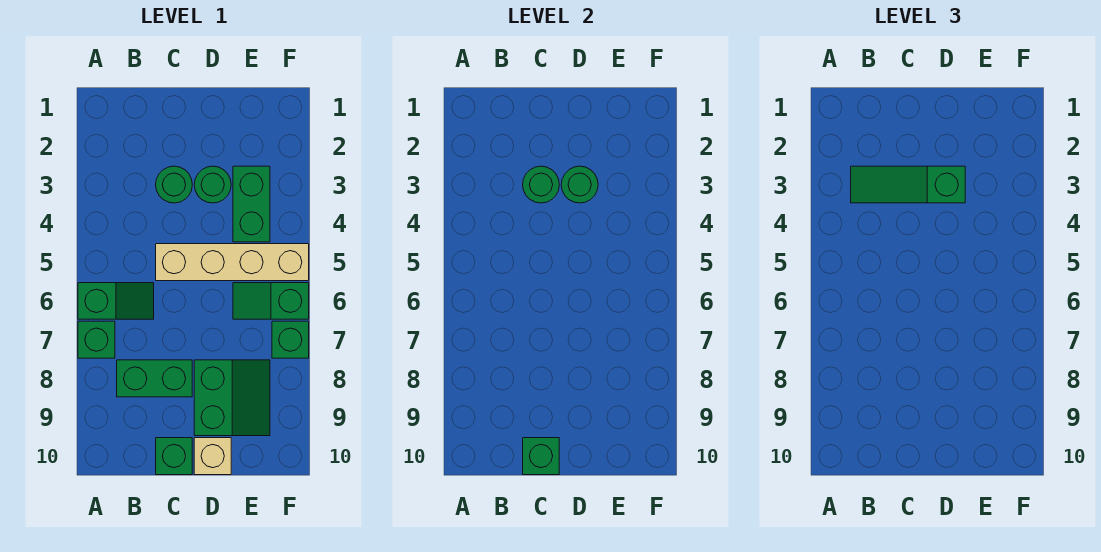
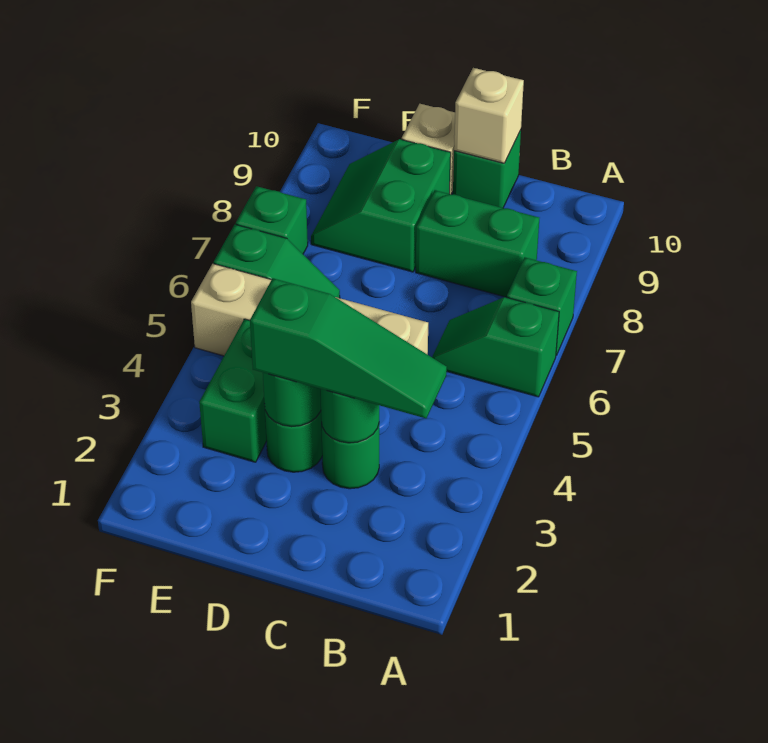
green 1x1 brick [523,438,559,475] -> tan 1x1 brick [454,68,524,163]

